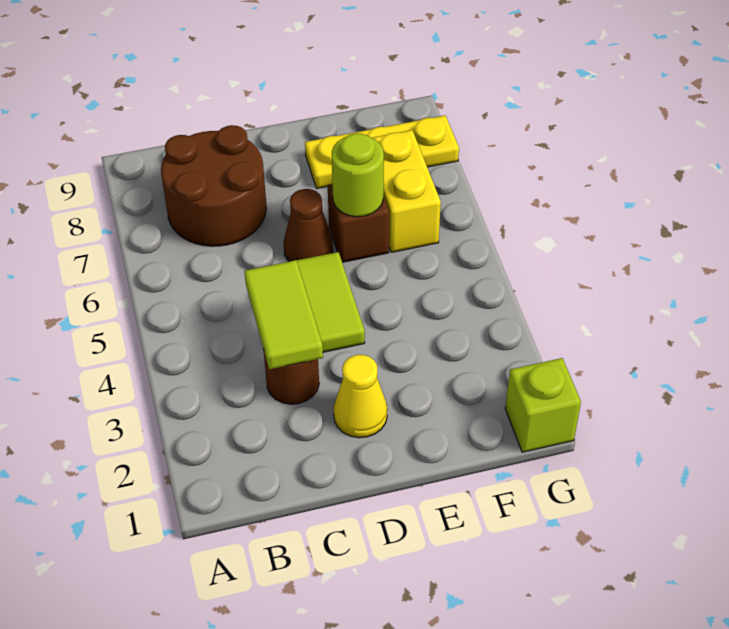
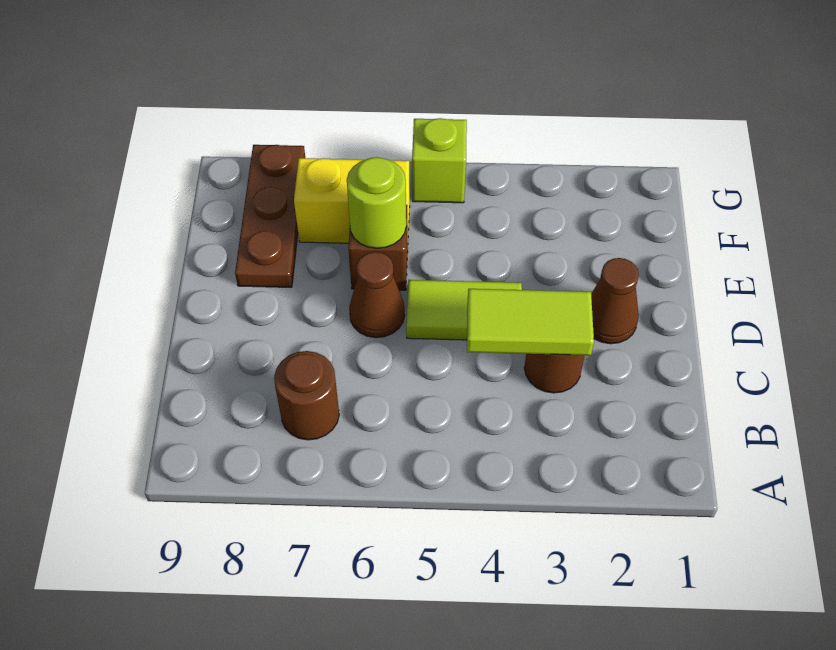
brown 2x2 round brick [161,125,266,246] -> brown 1x1 round brick [274,351,339,440]
yellow 1x1 cone [334,355,387,438] -> brown 1x1 cone [591,258,639,344]
yellow 1x3 plate [305,115,459,188] -> brown 1x3 plate [235,145,305,287]
lime 1x1 brick [505,358,581,452] -> lime 1x1 brick moved to [412,118,467,203]

